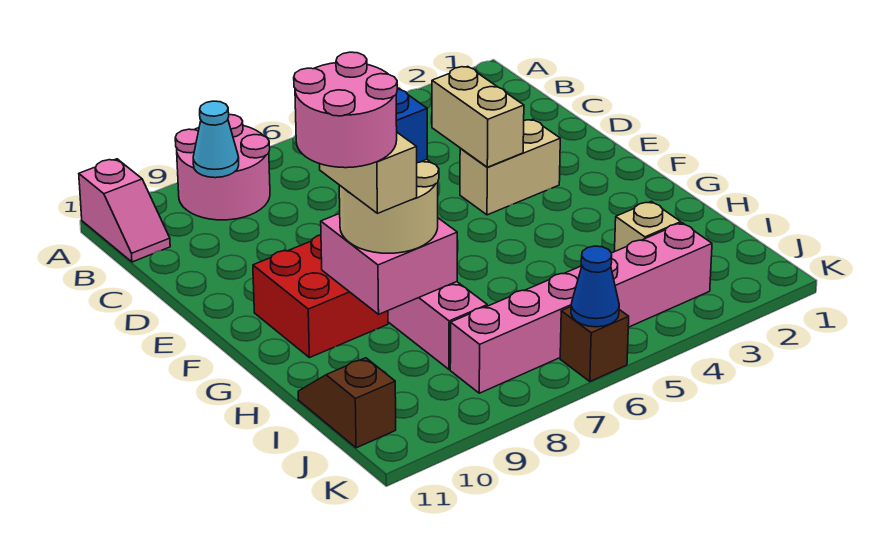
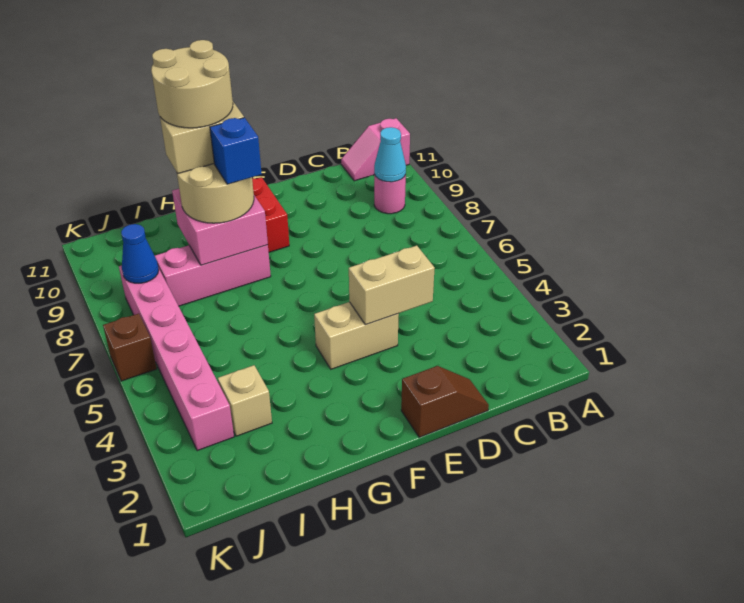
pink 2x2 round brick [175,115,270,220] -> pink 1x1 round brick [374,175,406,214]
tan 1x2 brick [460,119,560,215] -> tan 1x2 brick turned to [314,302,399,369]
pink 2x2 round brick [294,52,397,168] -> tan 2x2 round brick [151,40,233,128]
brown 1x2 slope [298,358,396,448] -> brown 1x2 slope moved to [401,366,489,437]
blue 1x1 cone [571,246,619,327] -> blue 1x1 cone moved to [121,224,159,283]

